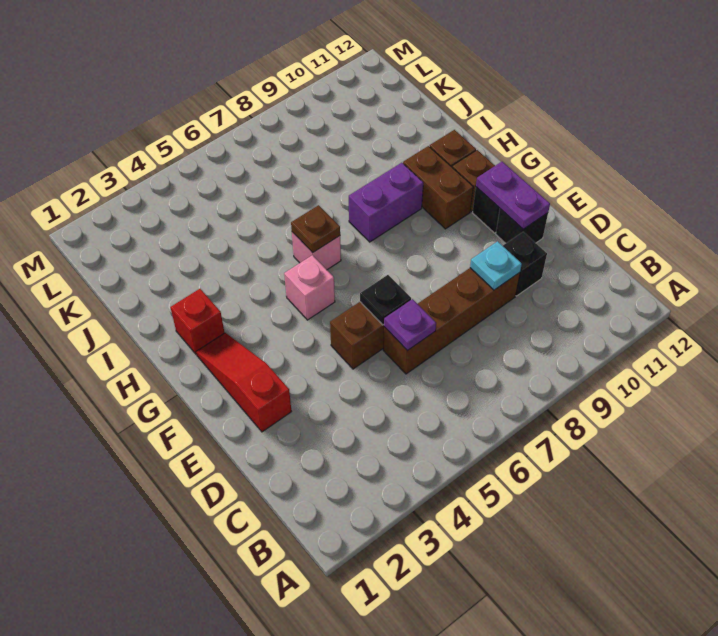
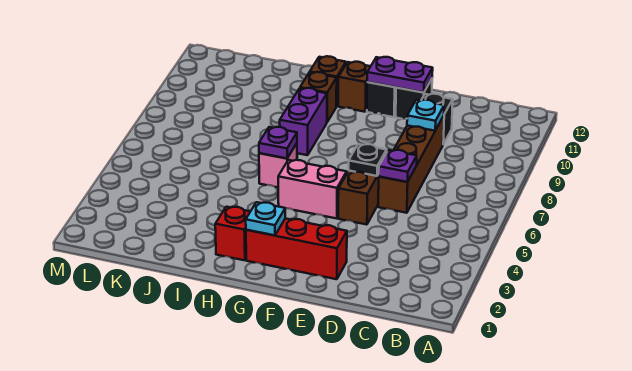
red 1x3 slope [196,333,291,432] -> red 1x3 brick [246,218,347,279]
none -> cyan 1x1 plate [246,202,285,235]
pink 1x1 brick [284,255,335,320] -> pink 1x2 brick [278,160,347,219]
brown 1x2 brick [403,146,473,229] -> brown 1x1 brick [300,72,337,122]
brown 1x1 plate [291,205,340,253] -> purple 1x1 plate [259,127,297,158]

